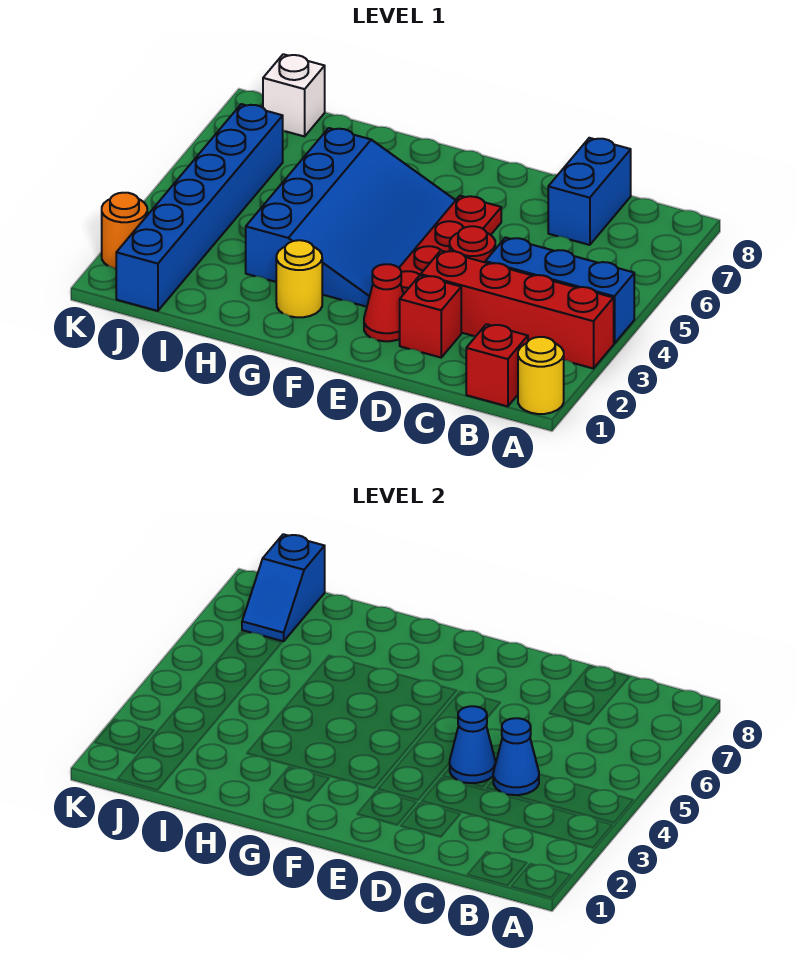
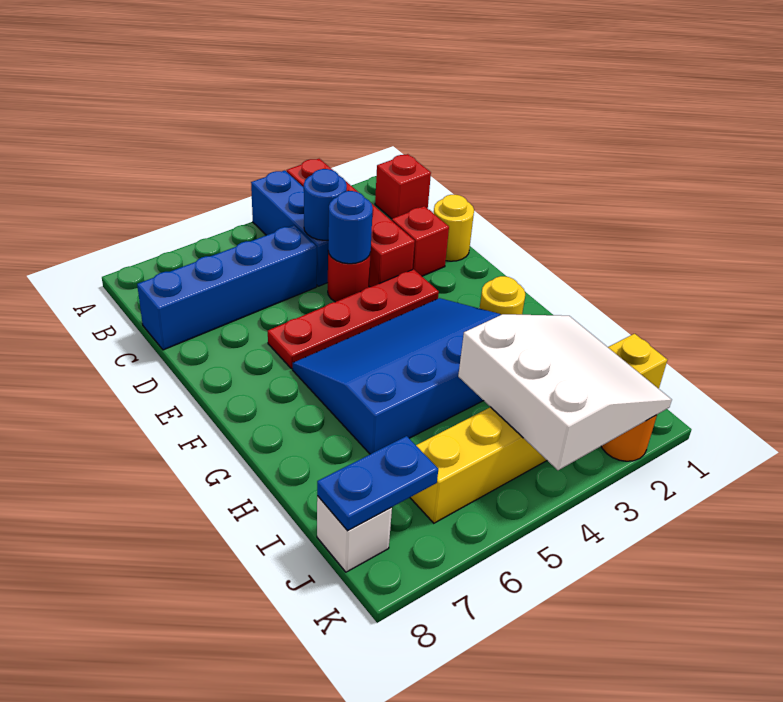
yellow 1x1 round brick [518,337,564,414] -> yellow 1x1 round brick moved to [434,195,474,261]
blue 1x1 cone [493,718,539,795] -> blue 1x1 round brick [304,169,347,240]
blue 1x2 brick [548,138,631,245] -> blue 1x4 brick [137,225,317,350]
blue 1x1 cone [450,706,495,783] -> blue 1x1 round brick [328,191,373,264]
red 1x1 cone [364,264,404,341] -> none
none -> white 3x3 slope [458,314,672,470]
blue 1x6 brick [116,104,283,311] -> yellow 1x6 brick [410,334,667,523]
blue 1x2 slope [242,534,325,641] -> blue 1x2 plate [317,436,438,531]

